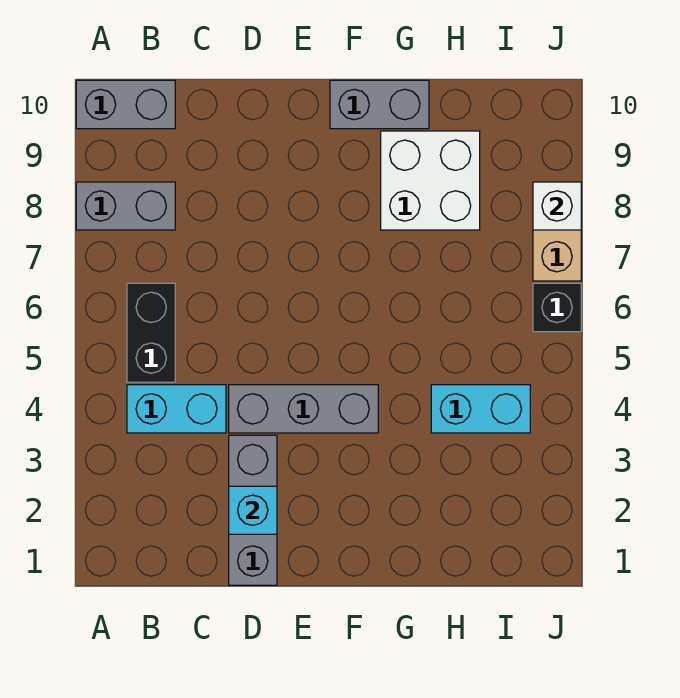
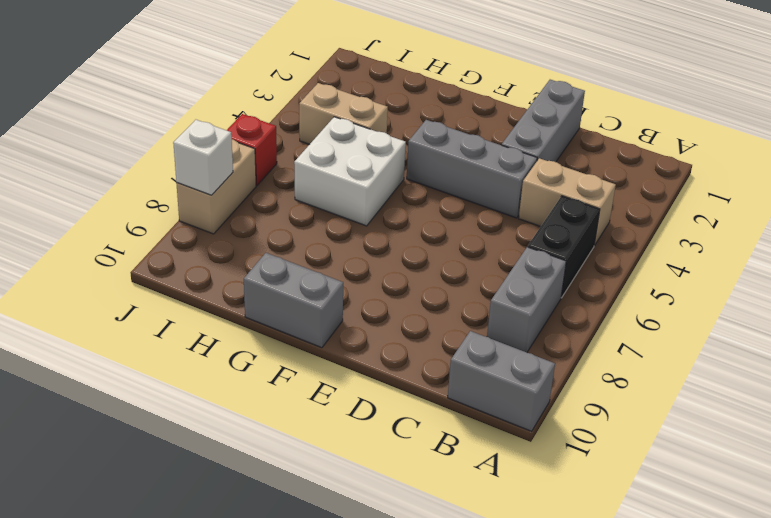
grey 1x2 brick [76,182,175,230] -> grey 1x2 brick turned to [487,247,566,352]
cyan 1x2 brick [127,385,226,433] -> tan 1x2 brick [519,158,616,246]
cyan 1x1 brick [229,486,277,534] -> none
white 2x2 brick [381,131,480,230] -> white 2x2 brick moved to [294,117,406,226]
cyan 1x2 brick [431,385,530,433] -> tan 1x2 brick [299,83,388,144]
black 1x1 brick [533,283,581,332] -> red 1x1 brick [227,114,277,185]

